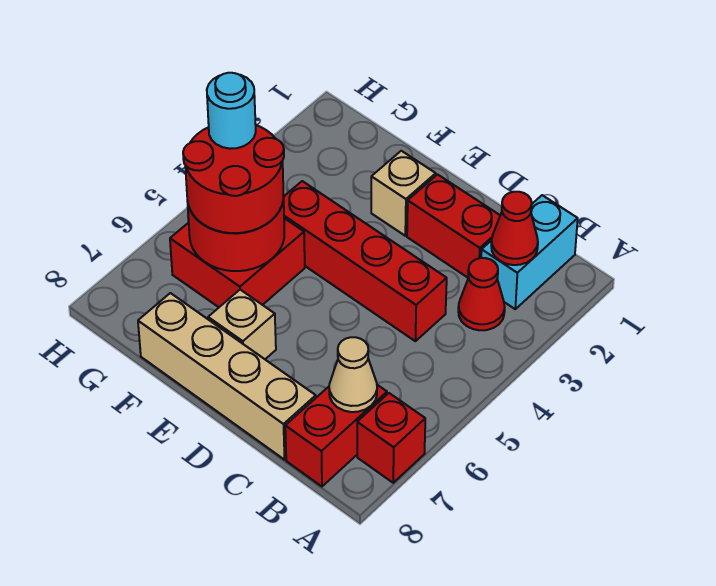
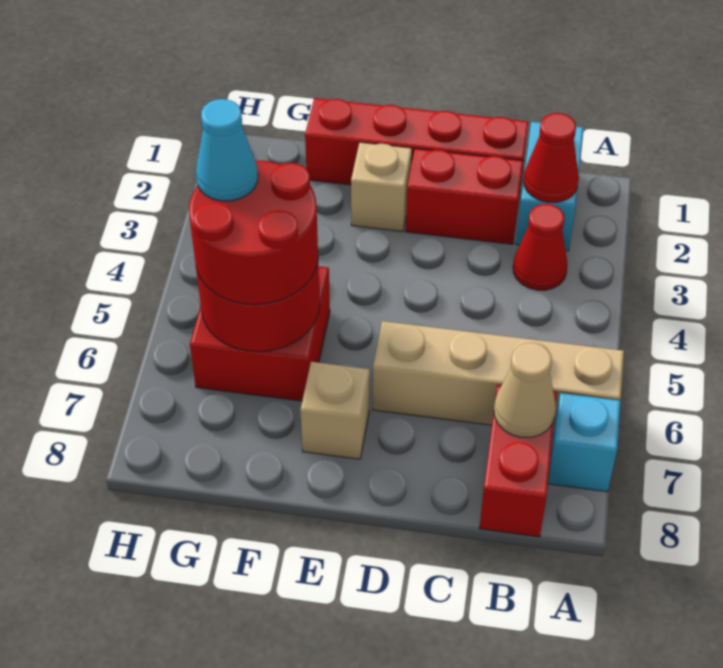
red 1x1 brick [357,393,425,483] -> cyan 1x1 brick [548,393,621,492]
red 1x4 brick [284,181,447,341] -> red 1x4 brick moved to [305,98,528,188]
tan 1x4 brick [138,293,316,460] -> tan 1x4 brick moved to [373,321,624,433]
cyan 1x1 round brick [207,73,256,149] -> cyan 1x1 cone [196,99,258,201]

